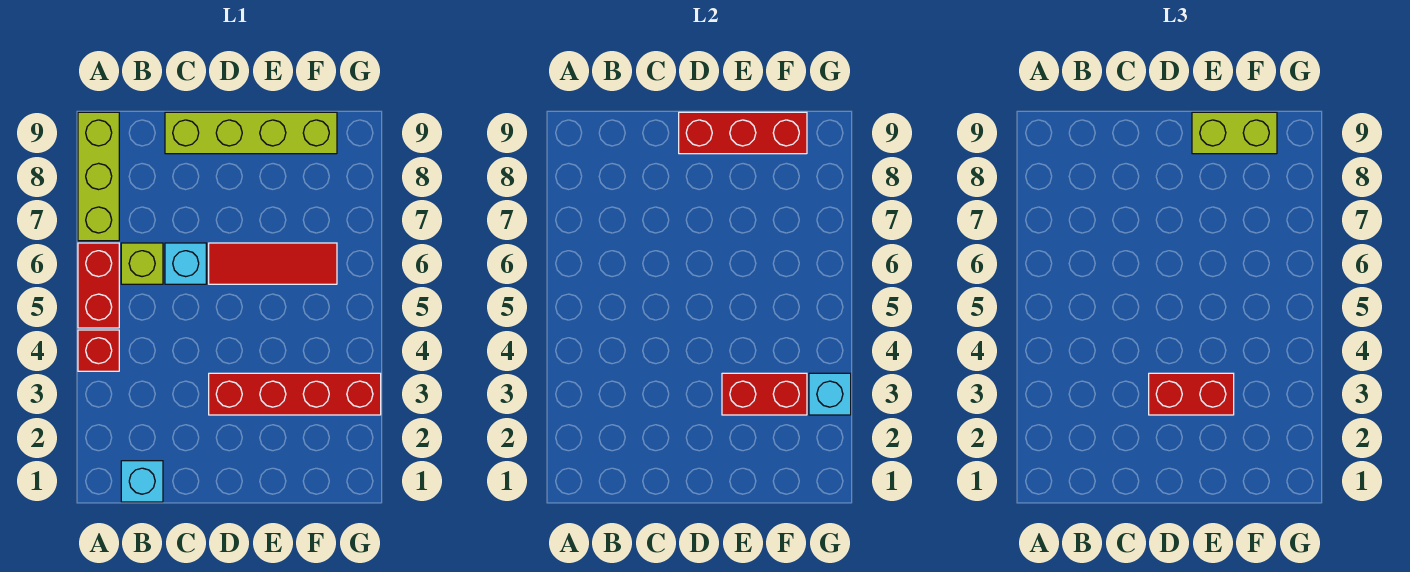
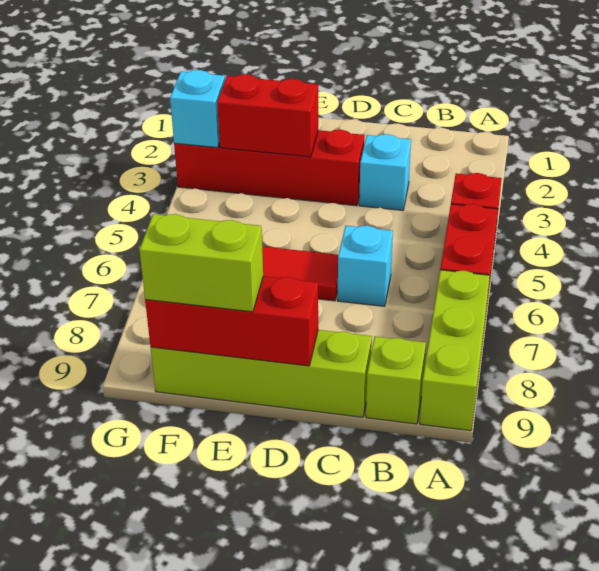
cyan 1x1 brick [121,461,163,502] -> cyan 1x1 brick moved to [359,134,411,210]
lime 1x1 brick [121,243,163,284] -> lime 1x1 brick moved to [366,336,426,424]
red 1x2 brick [1149,373,1234,415] -> none

